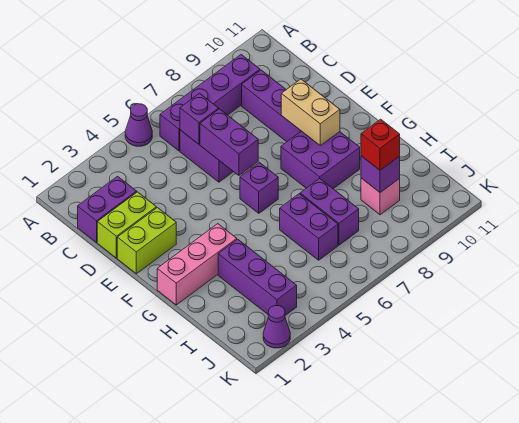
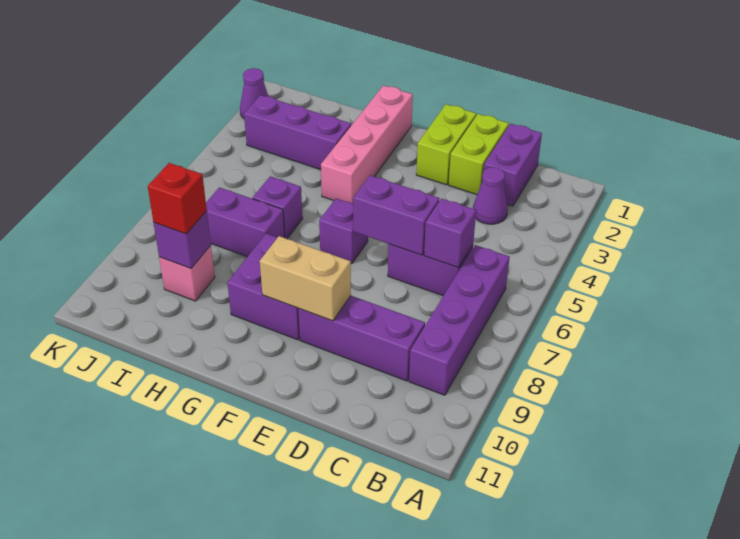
purple 1x1 cone [125,104,152,146] -> purple 1x1 cone moved to [473,167,508,224]
pink 1x3 brick [157,224,237,305] -> pink 1x4 brick [321,85,413,204]
purple 1x2 brick [280,194,338,260] -> purple 1x1 brick [253,176,303,239]

